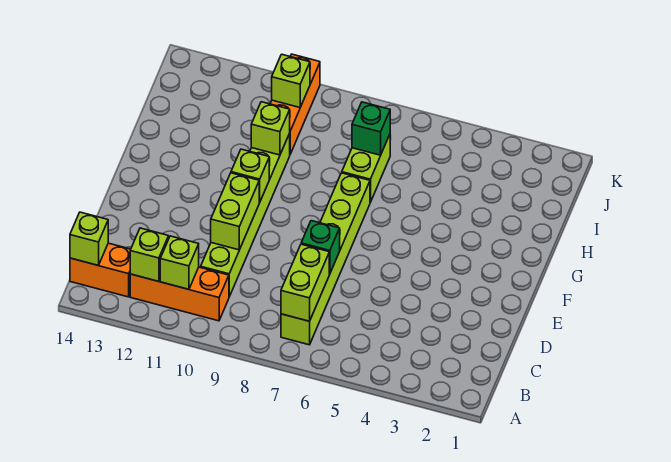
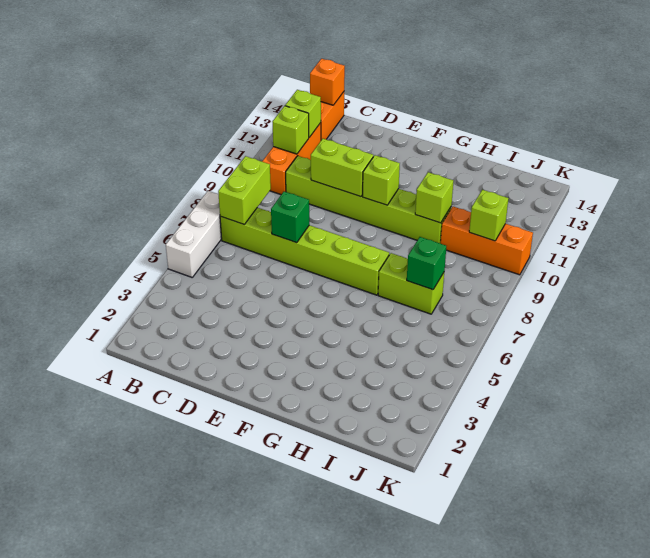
none -> white 1x3 brick [166,191,222,277]
lime 1x2 brick [281,244,329,321] -> lime 1x2 brick turned to [218,156,271,224]
lime 1x1 brick [70,212,108,265] -> orange 1x1 brick [310,59,345,105]

